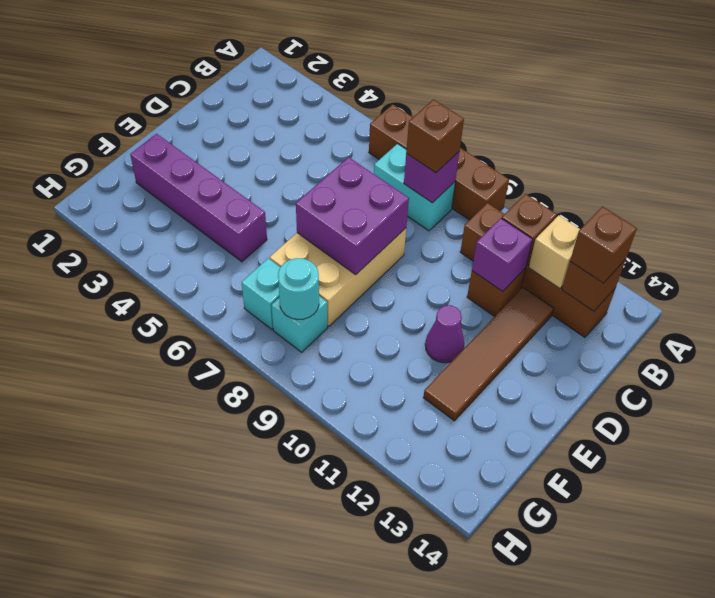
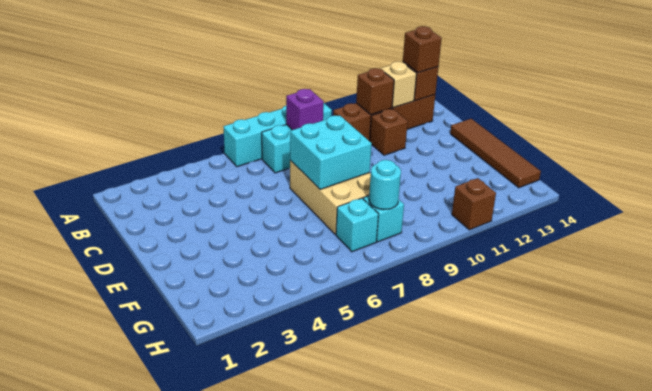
brown 1x4 brick [369,104,509,220] -> cyan 1x4 brick [223,103,332,167]
brown 1x1 brick [406,100,464,173] -> brown 1x1 brick moved to [452,178,496,230]
purple 1x1 brick [472,218,532,292] -> none
brown 1x4 tile [423,288,553,421] -> brown 1x4 tile moved to [450,119,541,188]
purple 2x2 brick [296,157,409,274] -> cyan 2x2 brick [290,115,372,189]
purple 1x1 cone [425,305,464,363] -> none
purple 1x4 brick [130,134,267,262] -> none

